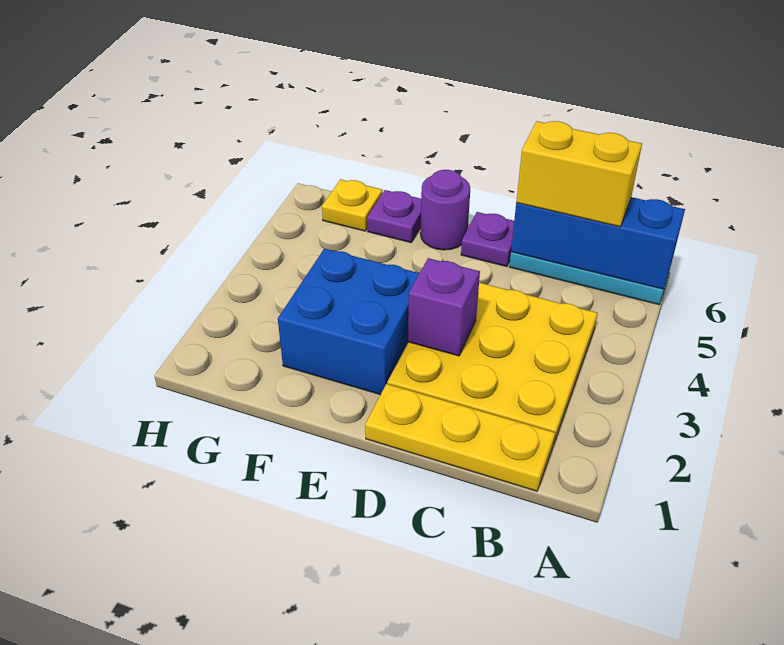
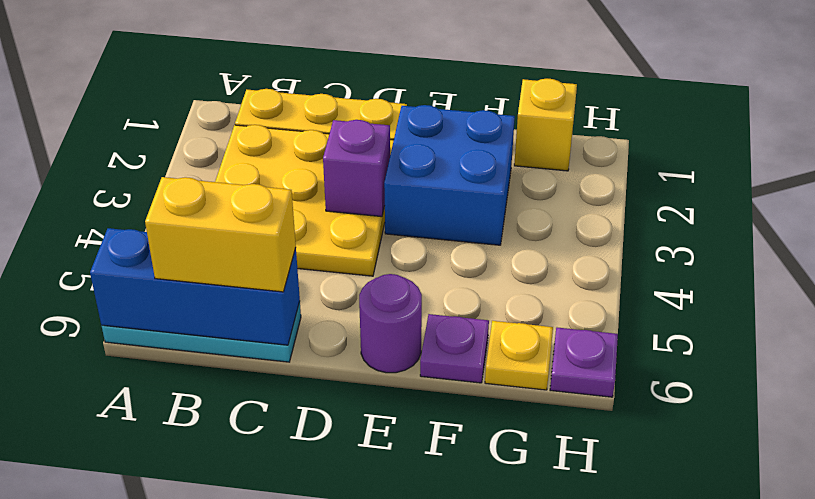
purple 1x1 plate [461,212,514,267] -> purple 1x1 plate moved to [550,328,618,397]
none -> yellow 1x1 brick [514,79,577,171]

